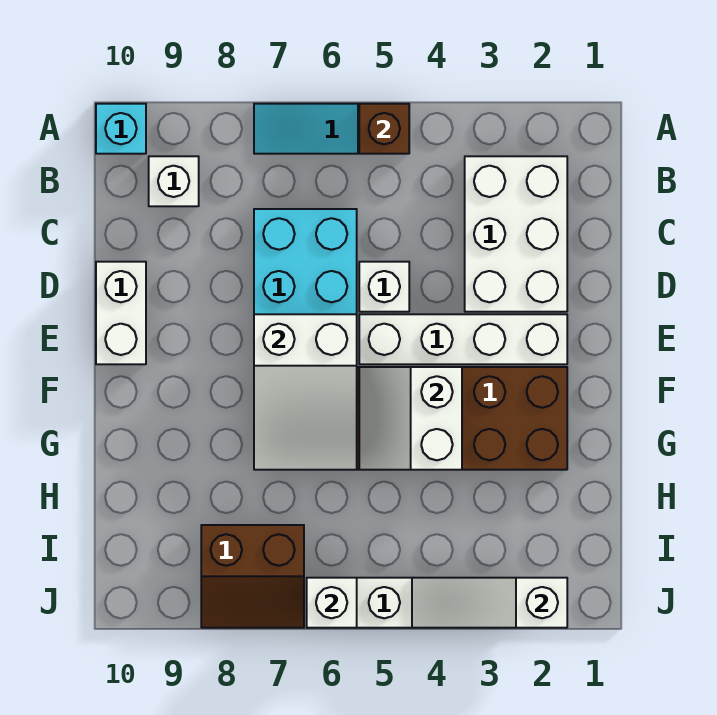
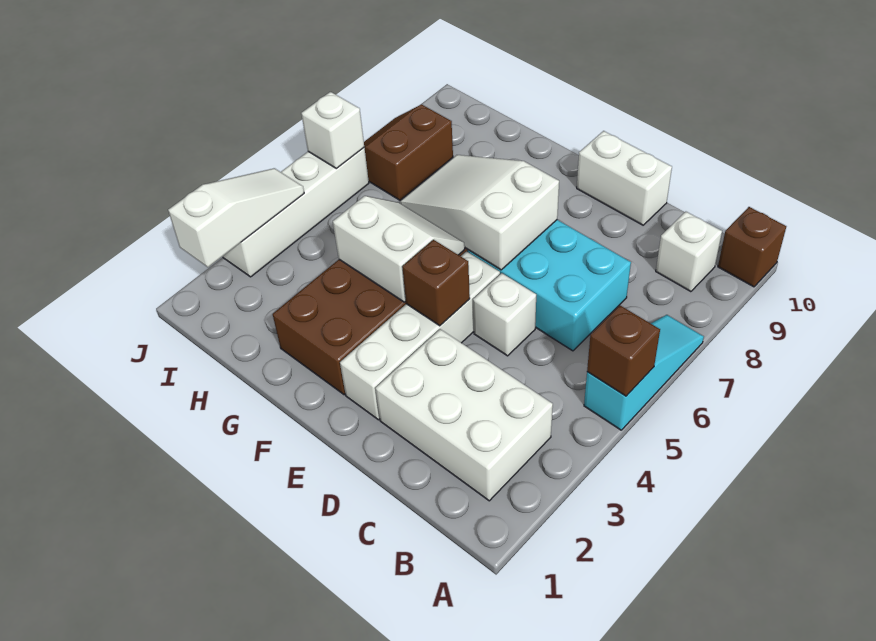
cyan 1x1 brick [96,104,146,154] -> brown 1x1 brick [718,207,786,287]
none -> brown 1x1 brick [402,240,470,326]

